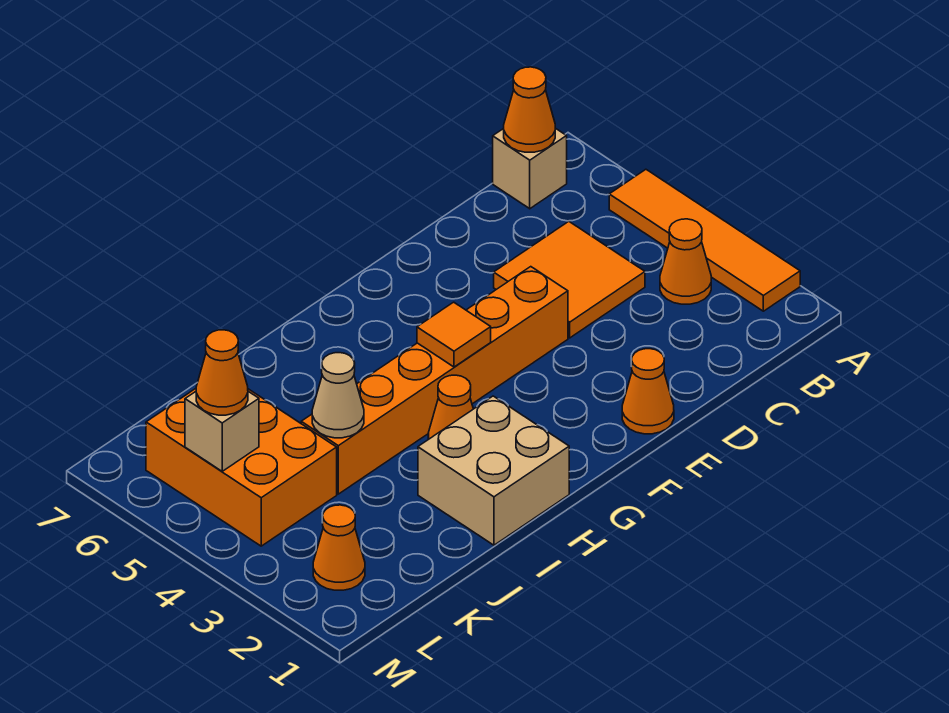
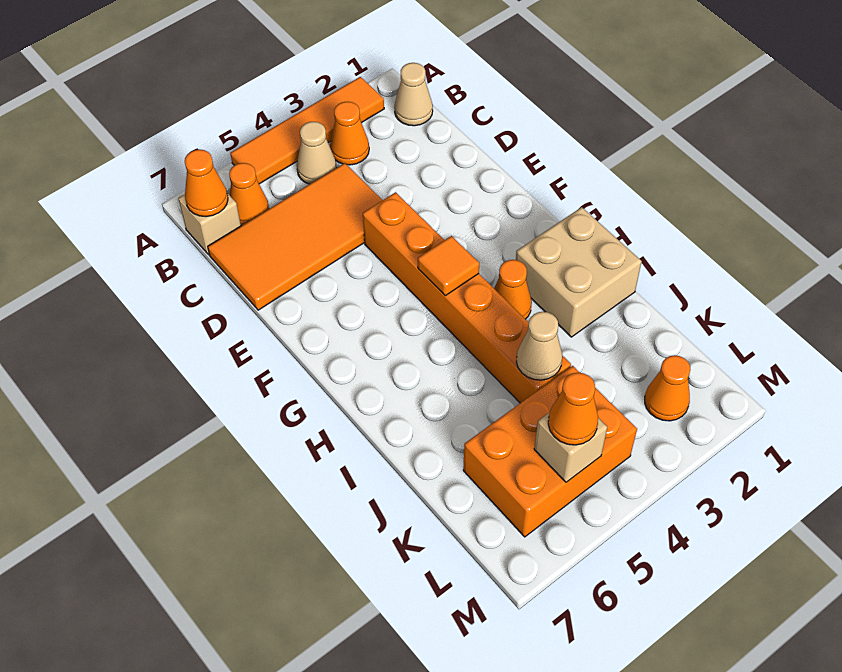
none -> tan 1x1 cone [394,63,433,126]
none -> tan 1x1 cone [297,122,336,184]
orange 2x2 tile [494,221,645,338] -> orange 2x4 tile [208,163,382,310]
orange 1x1 cone [622,349,674,434] -> orange 1x1 cone moved to [229,163,269,226]

